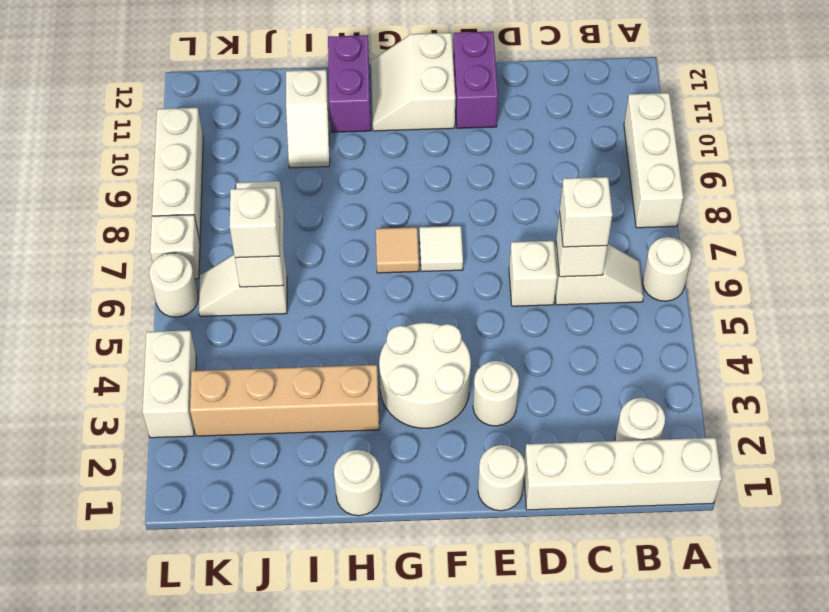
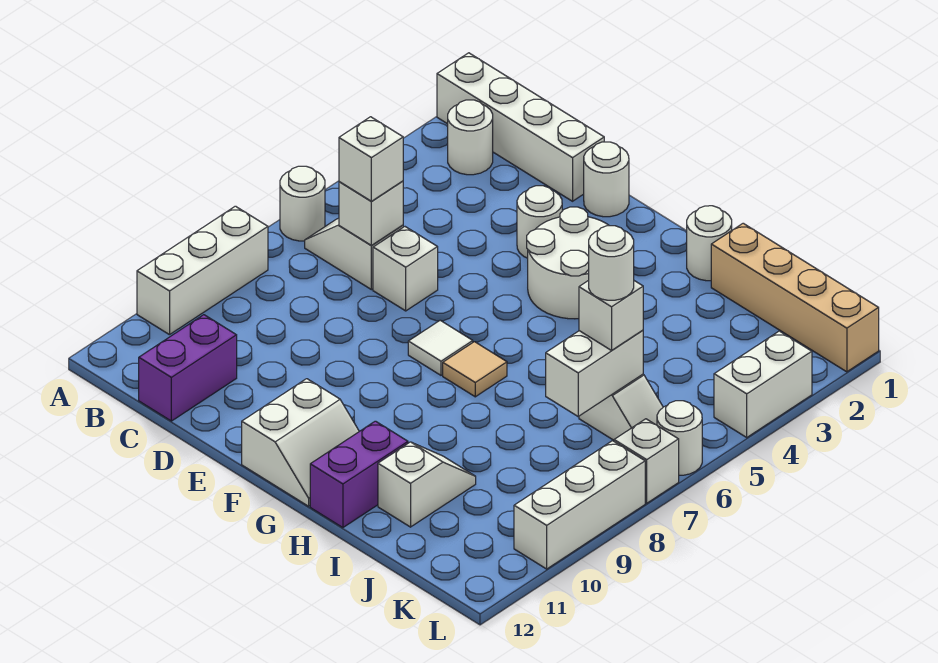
purple 1x2 brick [453,31,498,128] -> purple 1x2 brick moved to [139,315,237,421]
tan 1x4 brick [190,365,379,436] -> tan 1x4 brick moved to [711,223,879,372]
none -> white 1x1 round brick [589,226,634,300]

